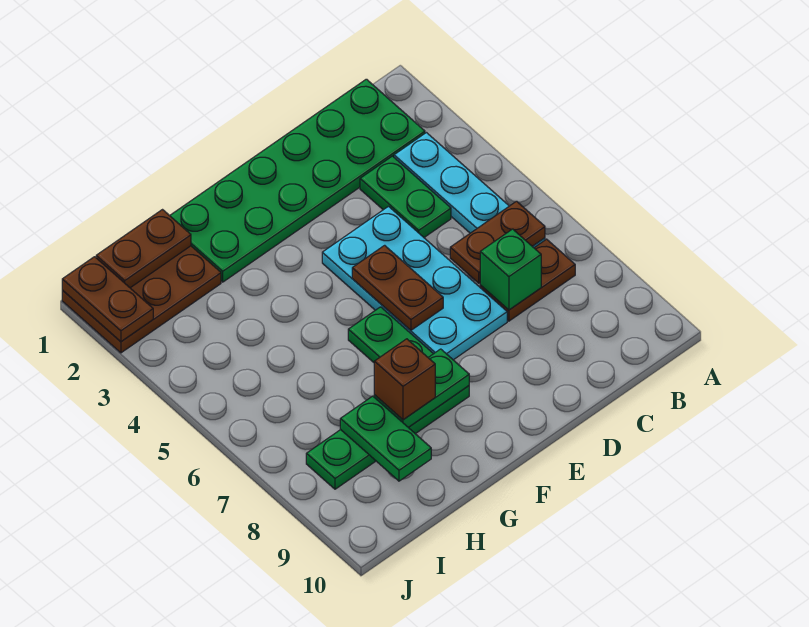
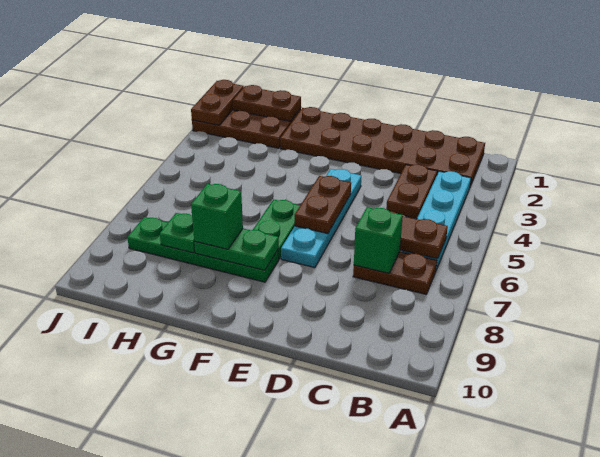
green 2x6 plate [170,79,425,282] -> brown 2x6 plate [280,107,485,186]
green 1x2 plate [360,156,451,237] -> brown 1x2 plate [386,165,437,219]
cyan 2x4 plate [322,206,507,360] -> cyan 1x4 plate [281,169,361,268]
brown 1x1 brick [374,339,435,420] -> green 1x1 brick [191,184,243,249]
green 1x2 plate [340,396,431,481] -> green 1x1 plate [160,213,195,253]

